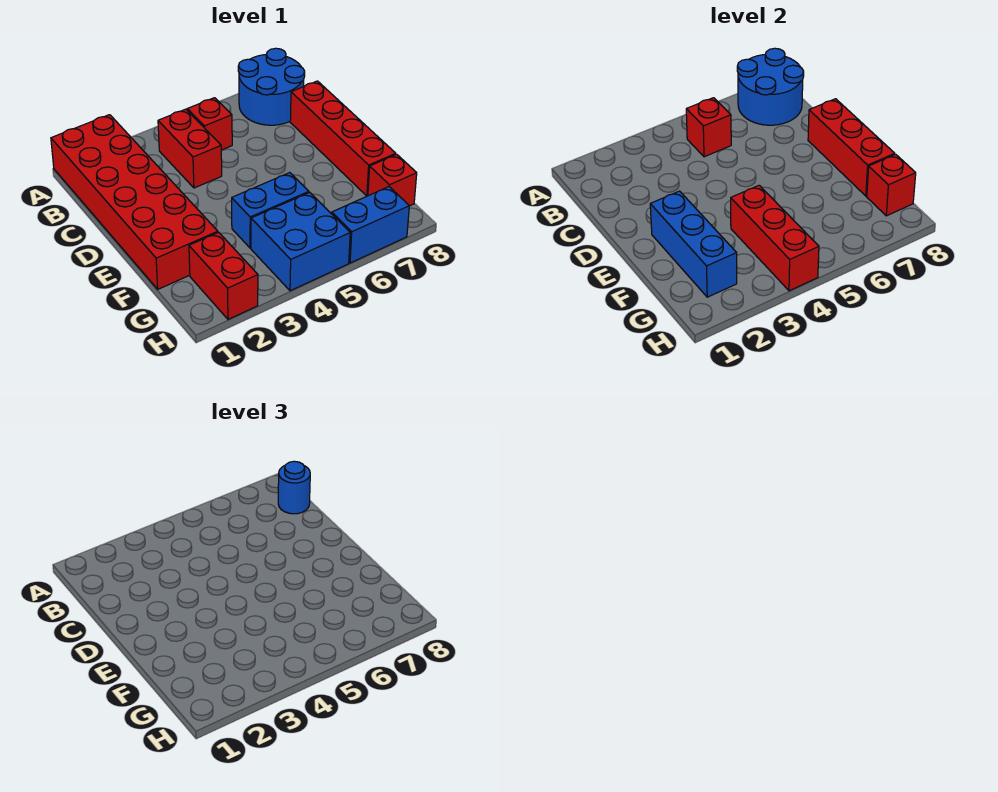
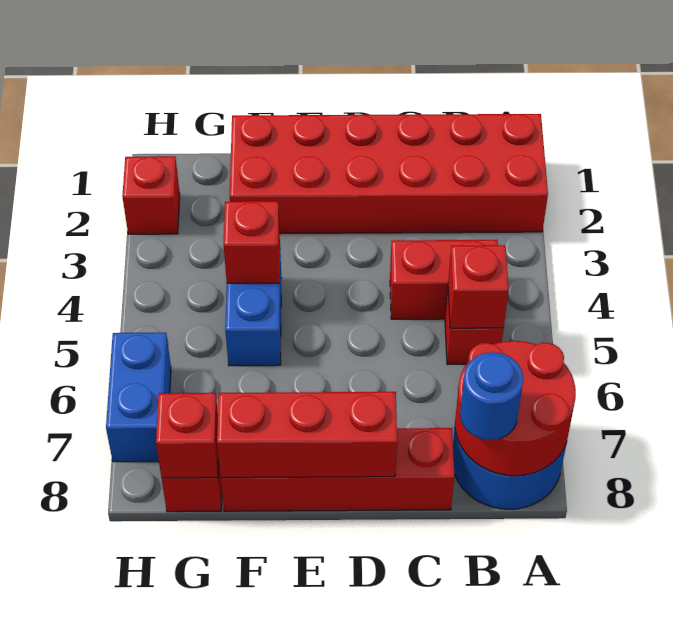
blue 2x2 round brick [737,48,804,125] -> red 2x2 round brick [455,341,576,476]
blue 1x3 brick [650,191,737,297] -> none
red 1x3 brick [731,185,819,291] -> red 1x1 brick [224,201,280,283]
red 1x2 brick [189,232,258,319] -> red 1x1 brick [122,156,180,234]
blue 2x2 brick [251,192,350,291] -> none

